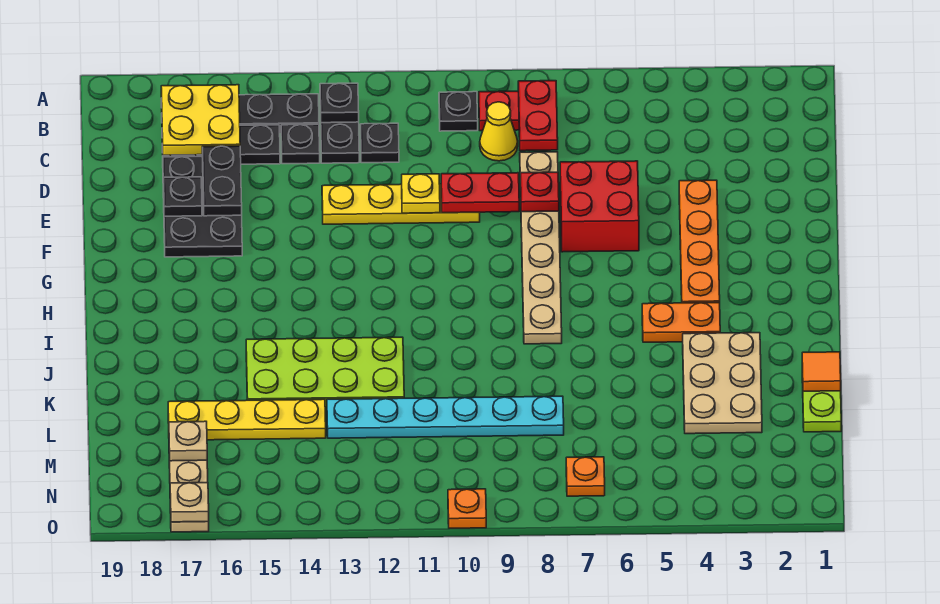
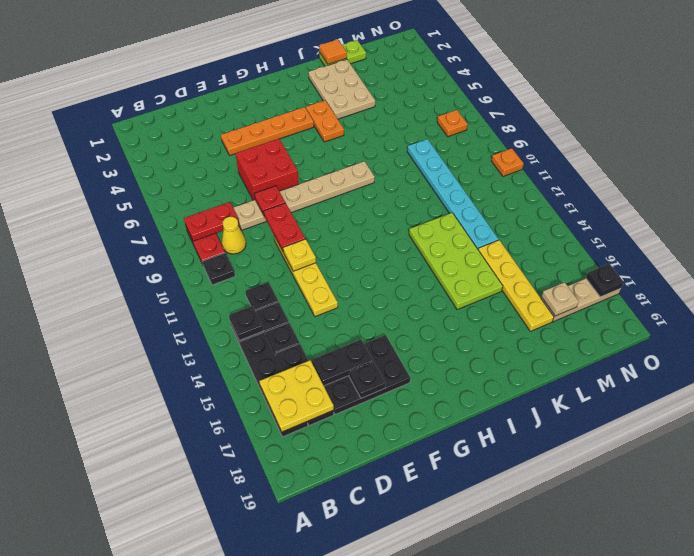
tan 2x3 plate [683,333,762,434] -> tan 2x3 plate turned to [308,59,375,119]
tan 1x1 plate [170,483,209,522] -> black 1x1 plate [586,264,624,297]

